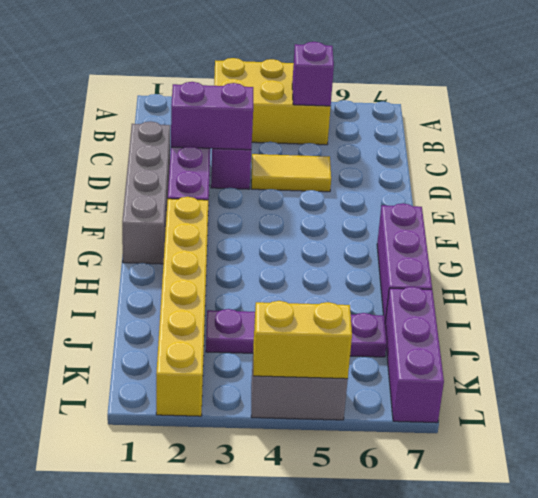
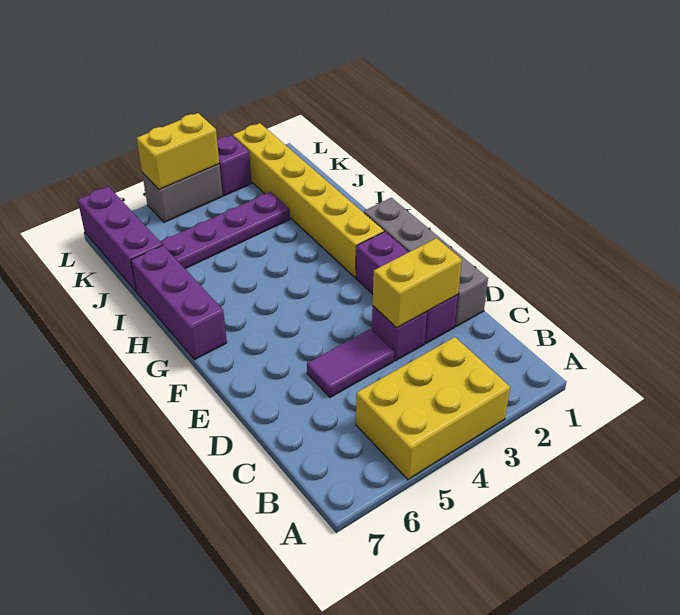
purple 1x1 brick [292,42,334,106] -> purple 1x1 brick moved to [217,135,251,196]
purple 1x2 brick [171,82,253,150] -> yellow 1x2 brick [373,238,462,328]
yellow 1x2 tile [251,154,331,192] -> purple 1x2 tile [307,329,394,397]

